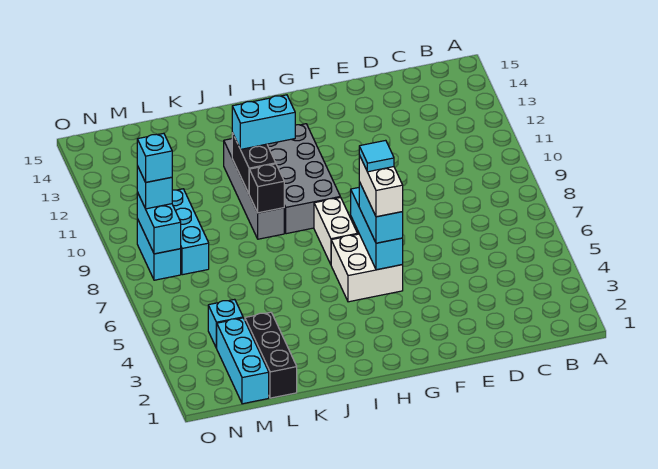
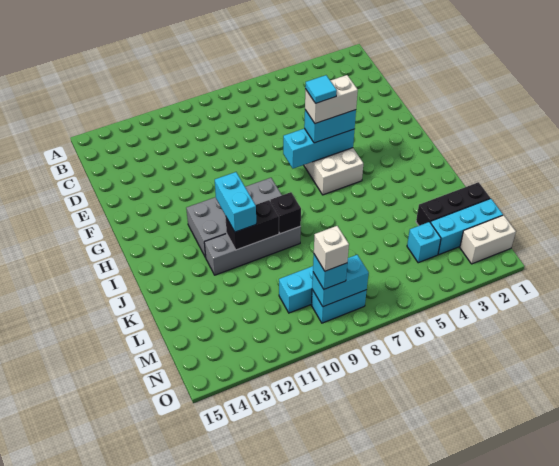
white 1x2 brick [314,197,358,264] -> white 1x2 brick moved to [460,215,516,264]
cyan 1x1 brick [137,133,172,182] -> white 1x1 brick [314,226,349,271]

